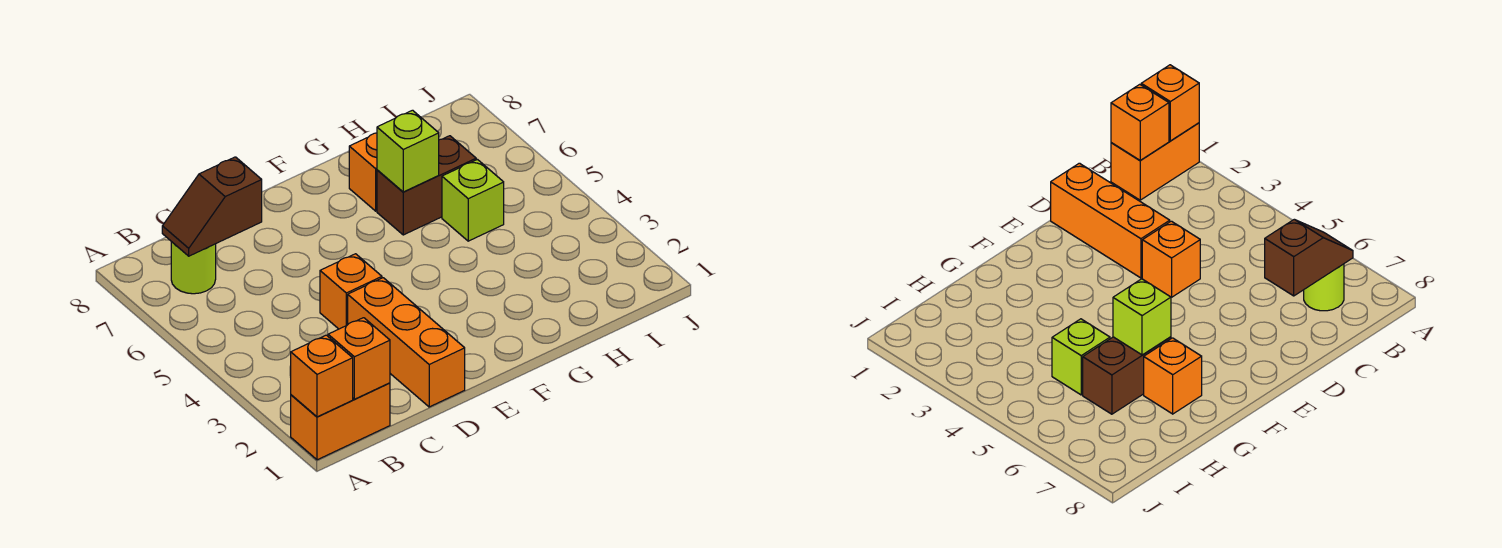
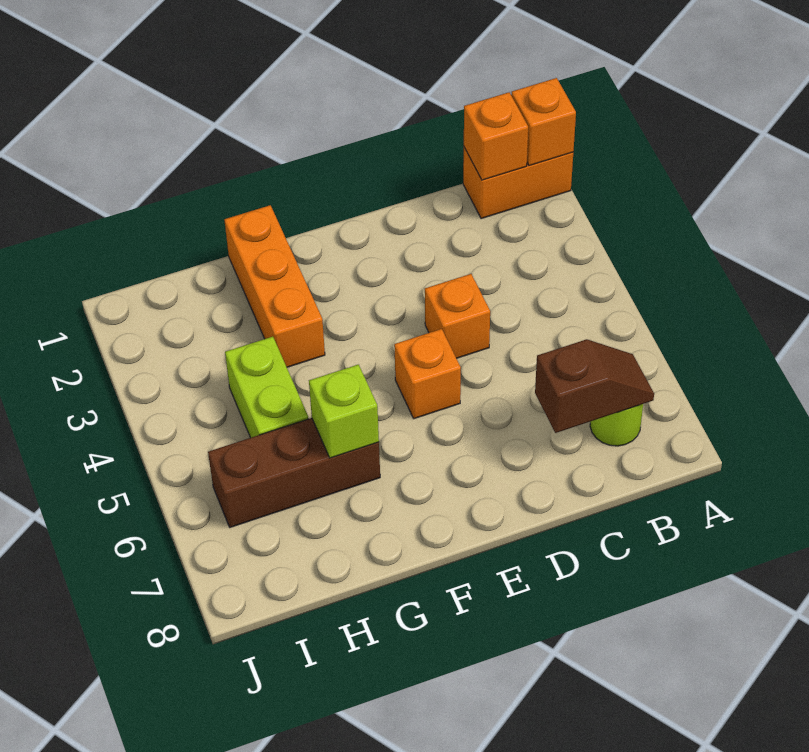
orange 1x3 brick [348,278,465,407] -> orange 1x3 brick moved to [224,205,325,367]
brown 1x2 brick [377,136,476,235] -> brown 1x3 brick [208,418,380,527]
orange 1x1 brick [349,133,377,211] -> orange 1x1 brick moved to [394,329,461,419]
lime 1x1 brick [442,160,504,241] -> lime 1x2 brick [225,337,309,438]

